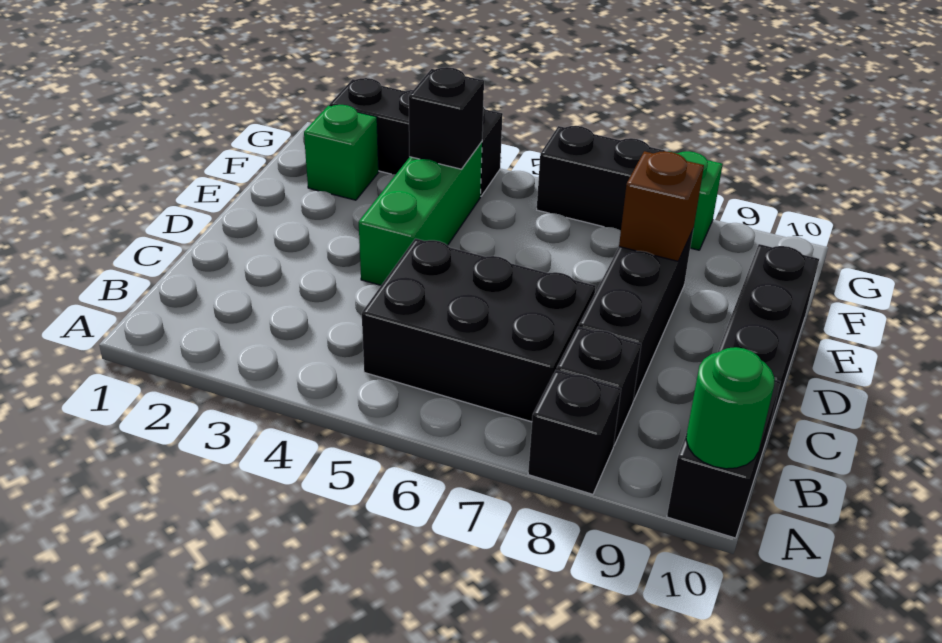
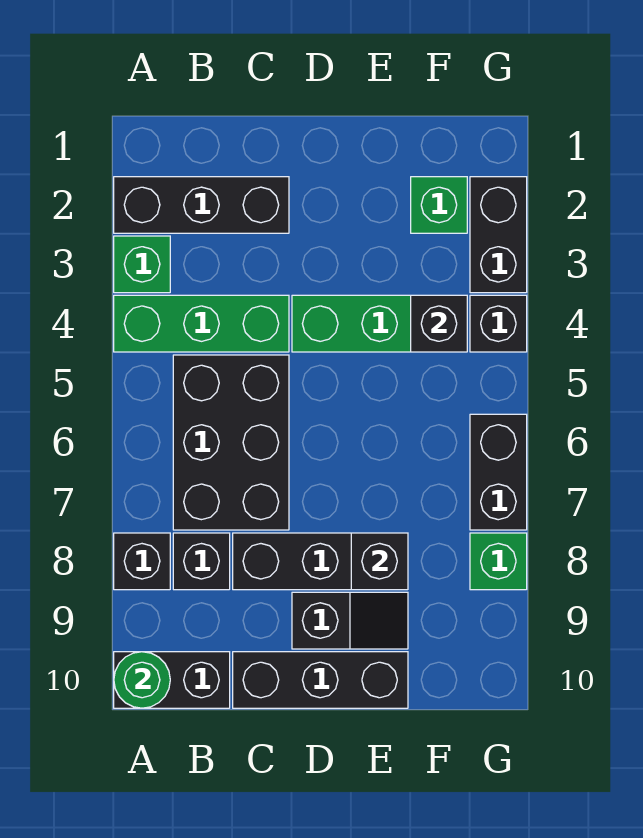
none -> black 1x3 brick [114,177,289,233]
none -> green 1x1 brick [114,236,170,293]
none -> green 1x3 brick [114,295,289,352]
none -> black 1x2 slope [292,592,408,649]
brown 1x1 brick [619,151,704,261] -> black 1x1 brick [351,533,408,590]

